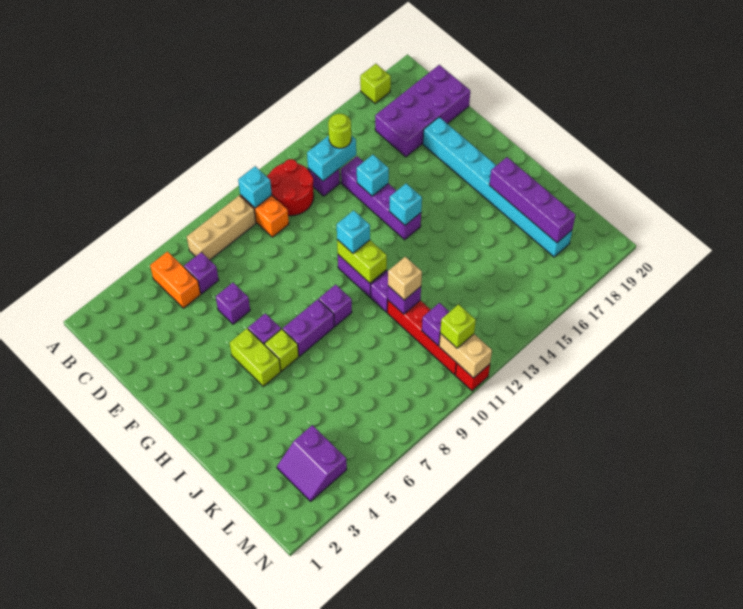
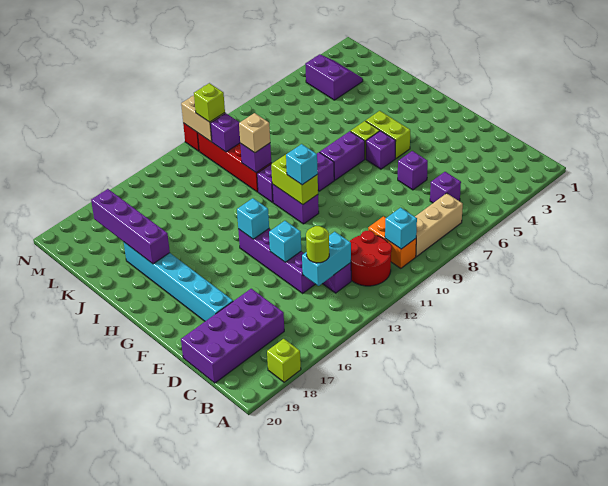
orange 1x2 brick [150,252,201,308] -> none
cyan 1x8 brick [423,117,572,257] -> cyan 1x6 brick [124,242,233,321]

